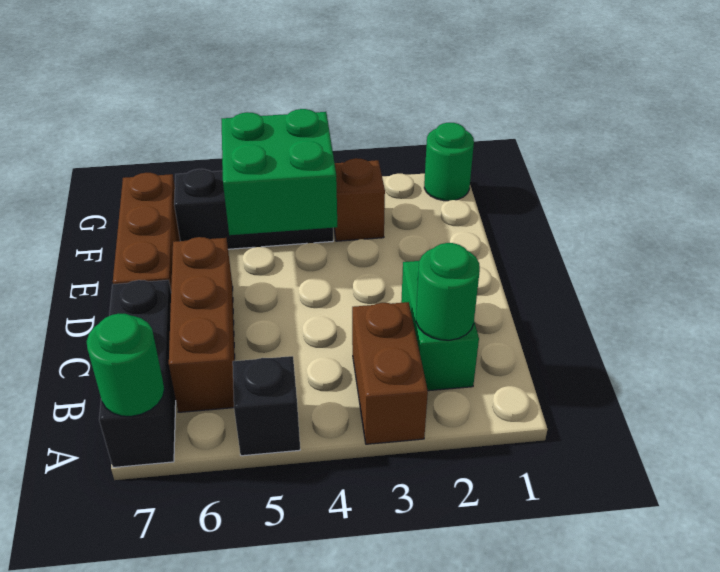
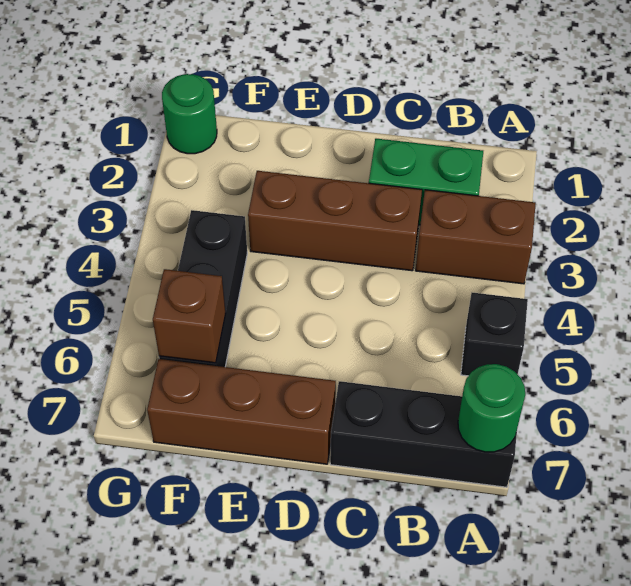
green 1x1 round brick [416,243,480,340] -> none
brown 1x3 brick [169,237,235,412] -> brown 1x3 brick moved to [248,171,422,271]
green 2x2 brick [222,109,337,235] -> none
brown 1x1 brick [334,158,385,241] -> brown 1x1 brick moved to [153,269,226,363]

